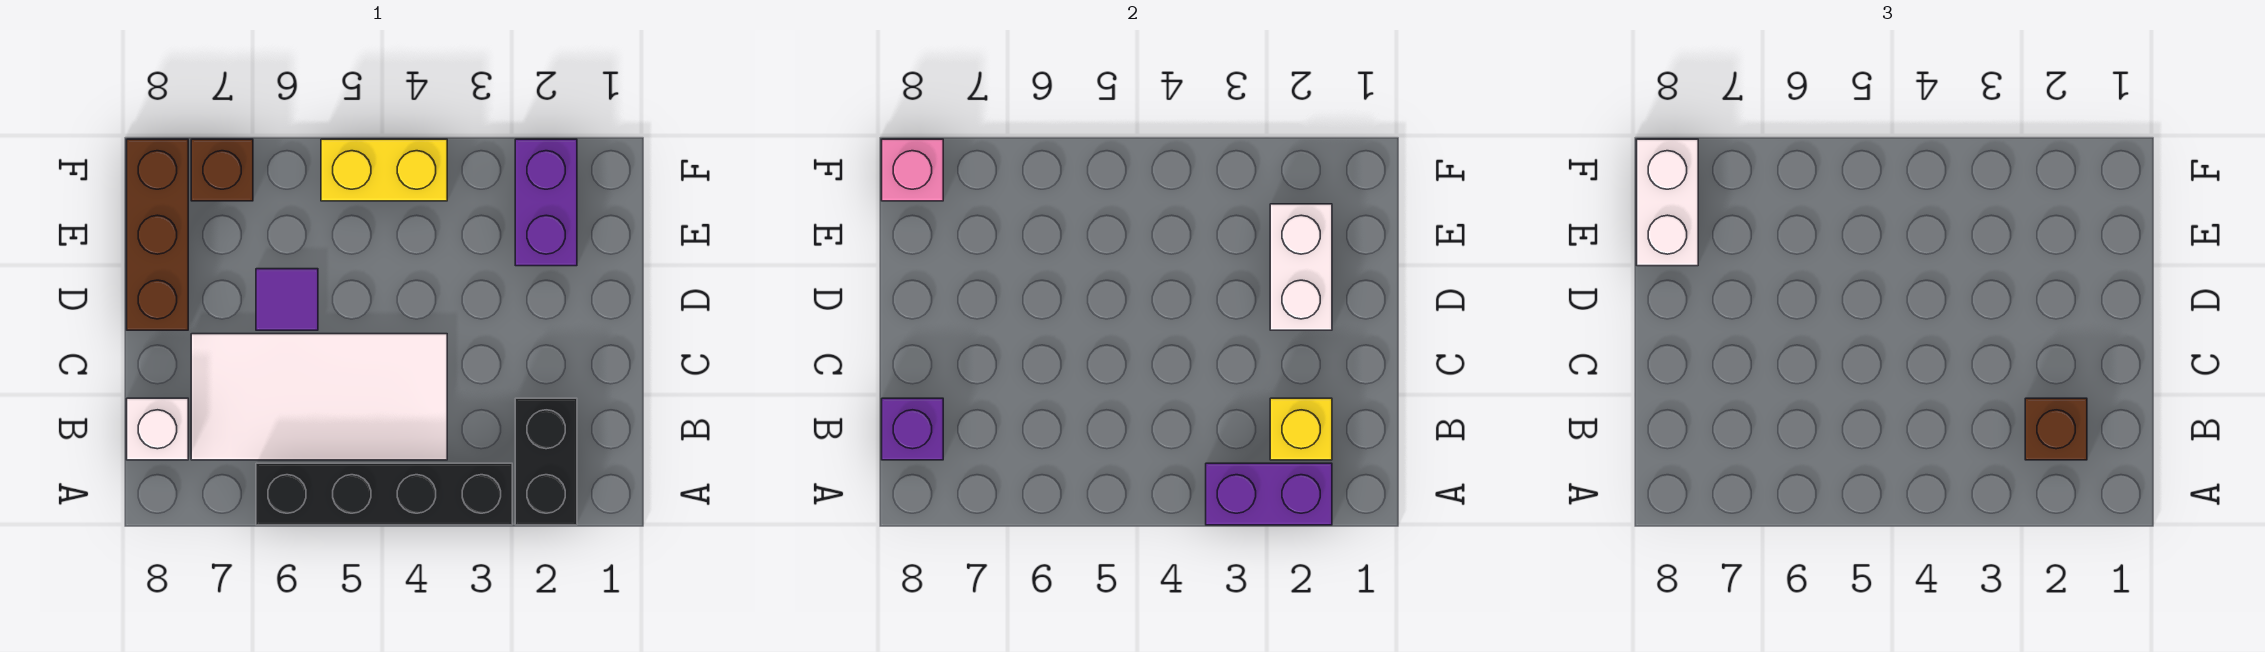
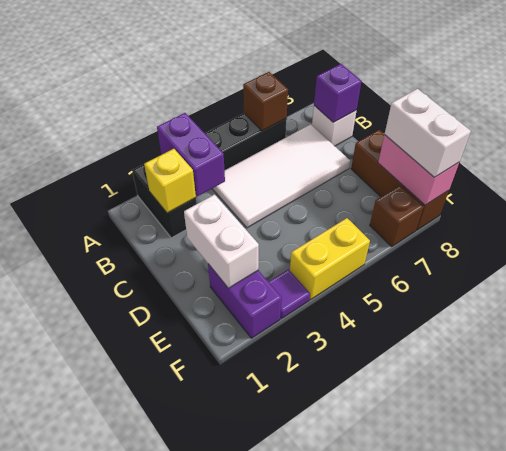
purple 1x2 brick [1206,463,1332,525] -> purple 1x2 brick turned to [157,113,225,196]
brown 1x1 brick [2025,398,2087,460] -> brown 1x1 brick moved to [243,72,288,131]
purple 1x1 tile [256,269,318,330] -> purple 1x1 tile moved to [269,269,310,318]
pink 1x1 brick [882,139,943,201] -> pink 1x2 brick [378,135,459,205]

